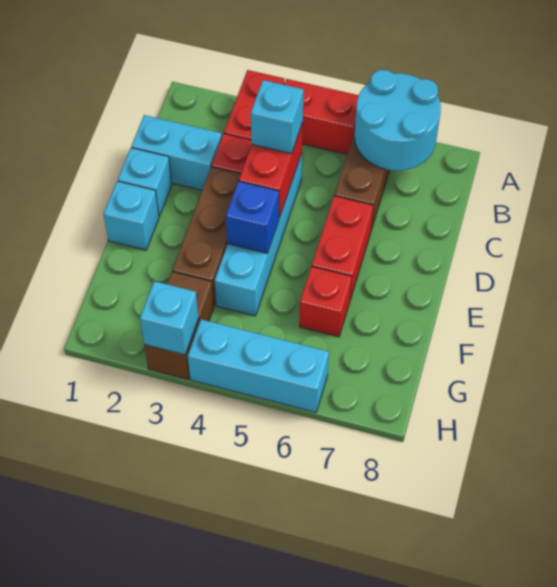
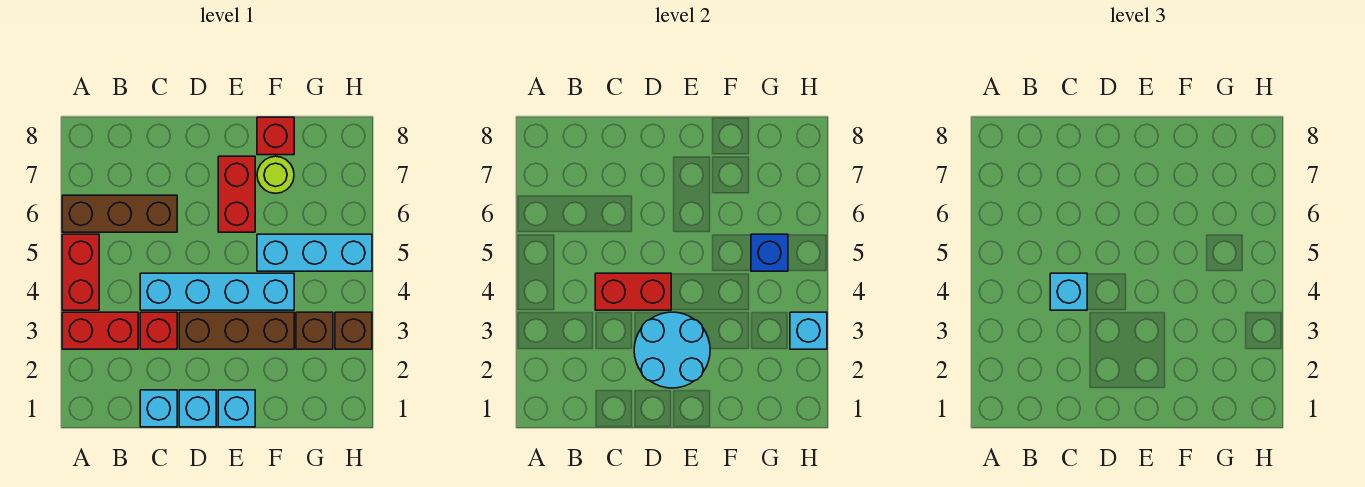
cyan 2x2 round brick [355,70,441,171] -> cyan 2x2 round brick moved to [634,312,710,388]
cyan 1x2 brick [131,115,222,190] -> cyan 1x1 brick [140,390,177,427]
red 1x2 brick [312,196,374,300] -> red 1x2 brick turned to [218,156,255,232]
blue 1x1 brick [226,181,279,253] -> blue 1x1 brick moved to [751,234,788,271]
red 1x1 brick [299,266,352,337] -> red 1x1 brick moved to [257,117,294,155]
none -> lime 1x1 round brick [257,156,294,193]
cyan 1x3 brick [188,319,329,413] -> cyan 1x3 brick turned to [257,234,372,271]

